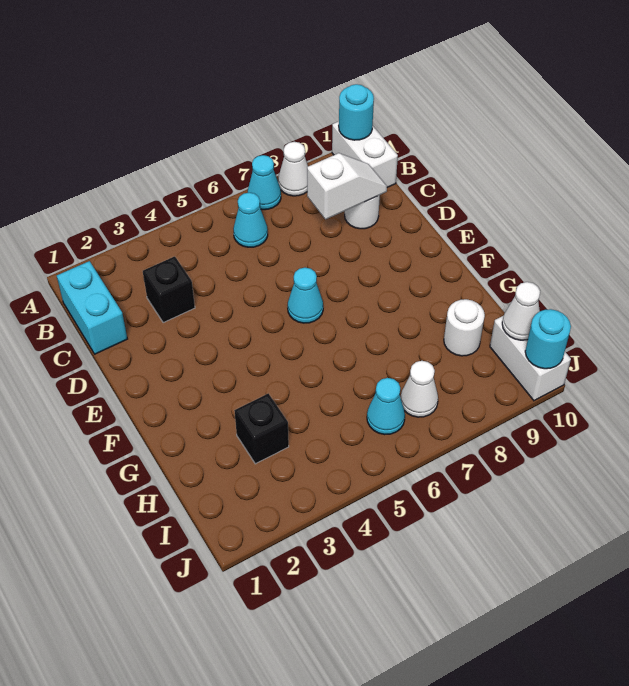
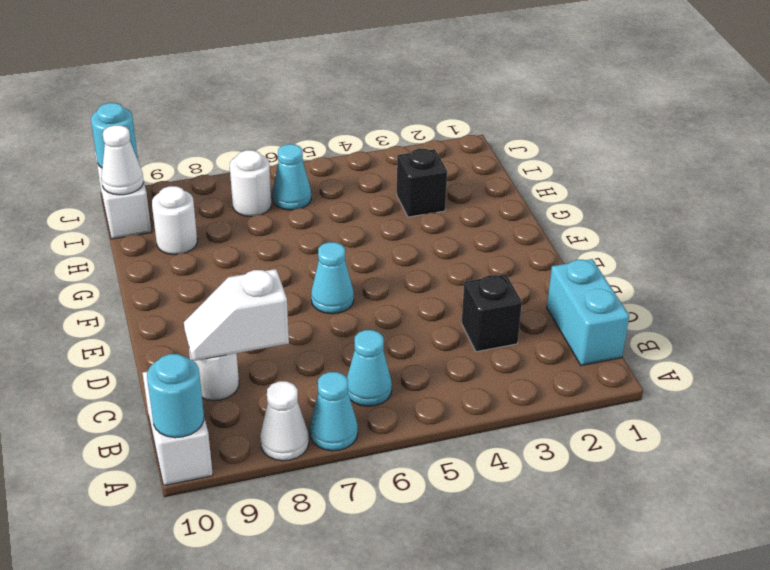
white 1x1 cone [401,361,438,417] -> white 1x1 round brick [230,150,272,216]

